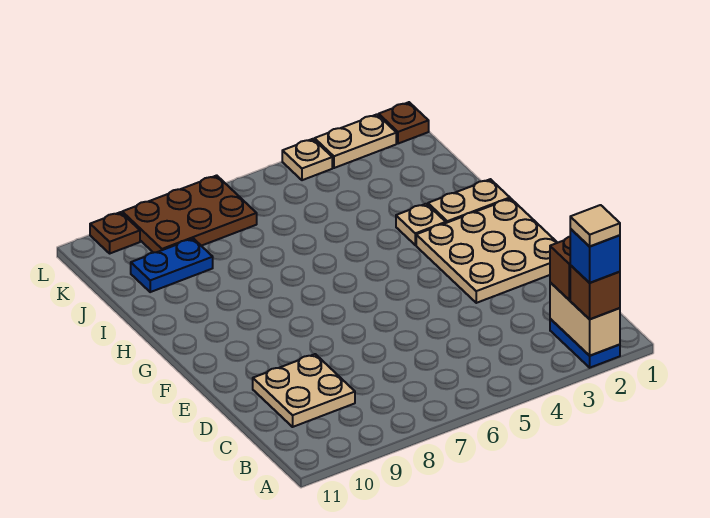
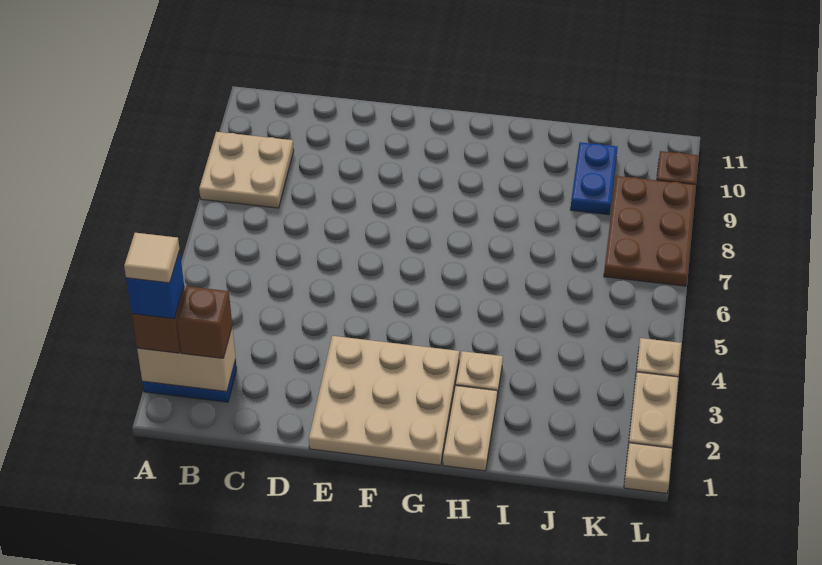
tan 2x2 plate [253,354,355,427] -> tan 2x2 plate moved to [199,132,294,208]
brown 1x1 plate [379,102,429,144] -> tan 1x1 plate [624,443,672,493]

